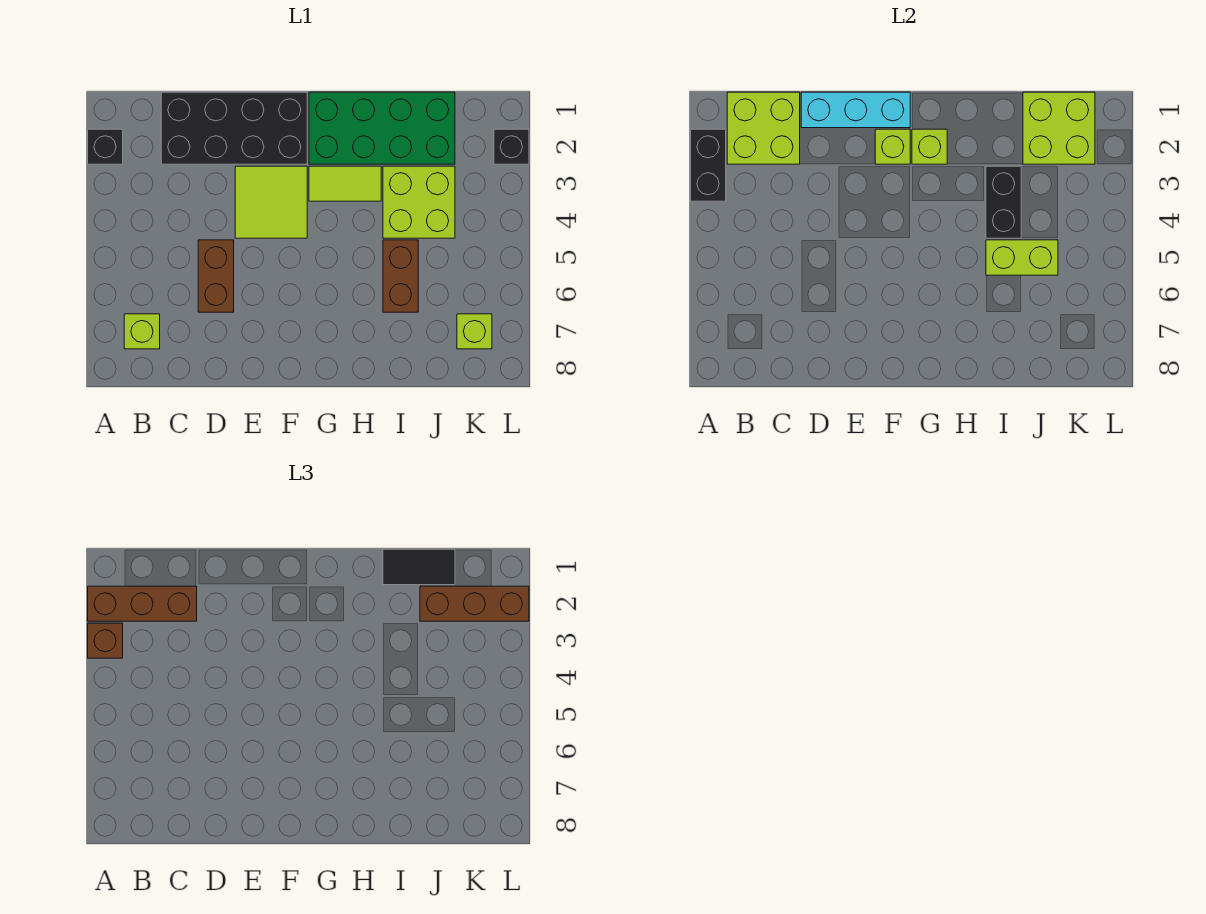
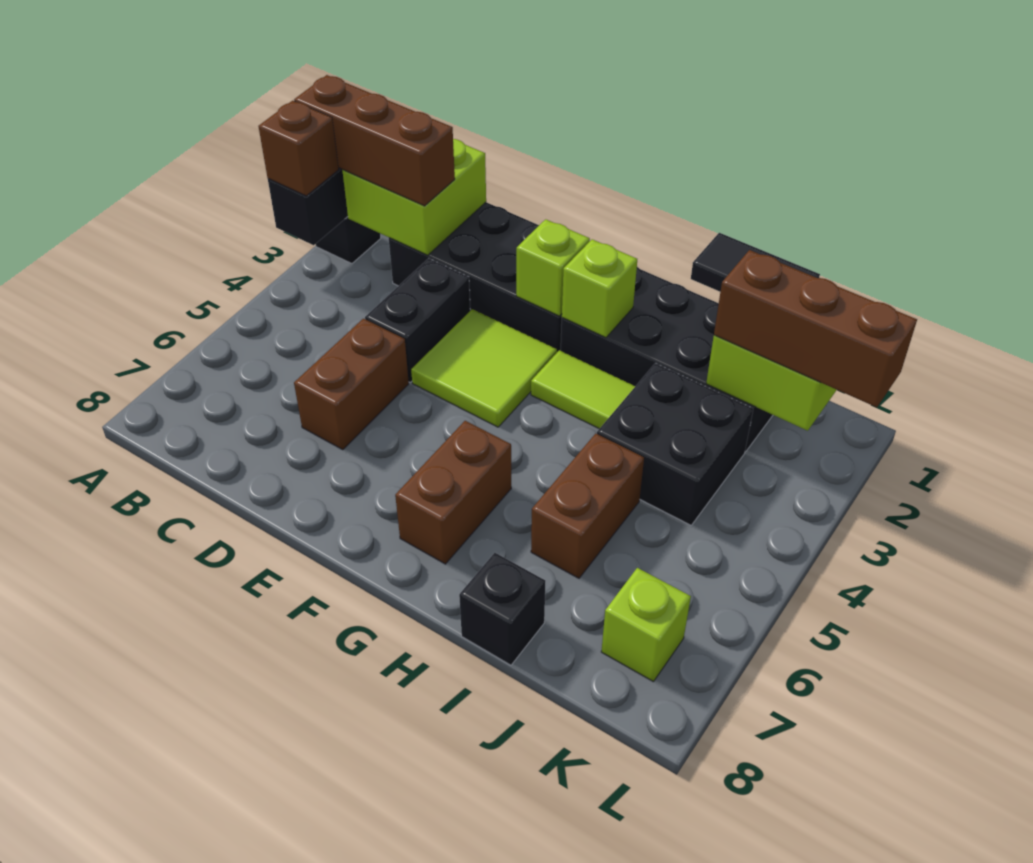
lime 1x1 brick [124,314,160,349] -> none
cyan 1x3 brick [801,92,910,128] -> none
green 2x4 brick [309,92,455,164] -> black 2x4 brick [561,267,773,452]
none -> brown 1x2 brick [395,421,511,564]
lime 2x2 brick [383,166,455,238] -> black 2x2 brick [597,363,753,525]
black 1x2 brick [986,166,1021,238] -> black 1x2 brick moved to [365,258,470,382]
lime 1x2 brick [986,240,1058,275] -> none
black 1x1 brick [494,129,529,164] -> black 1x1 brick moved to [459,553,545,665]

